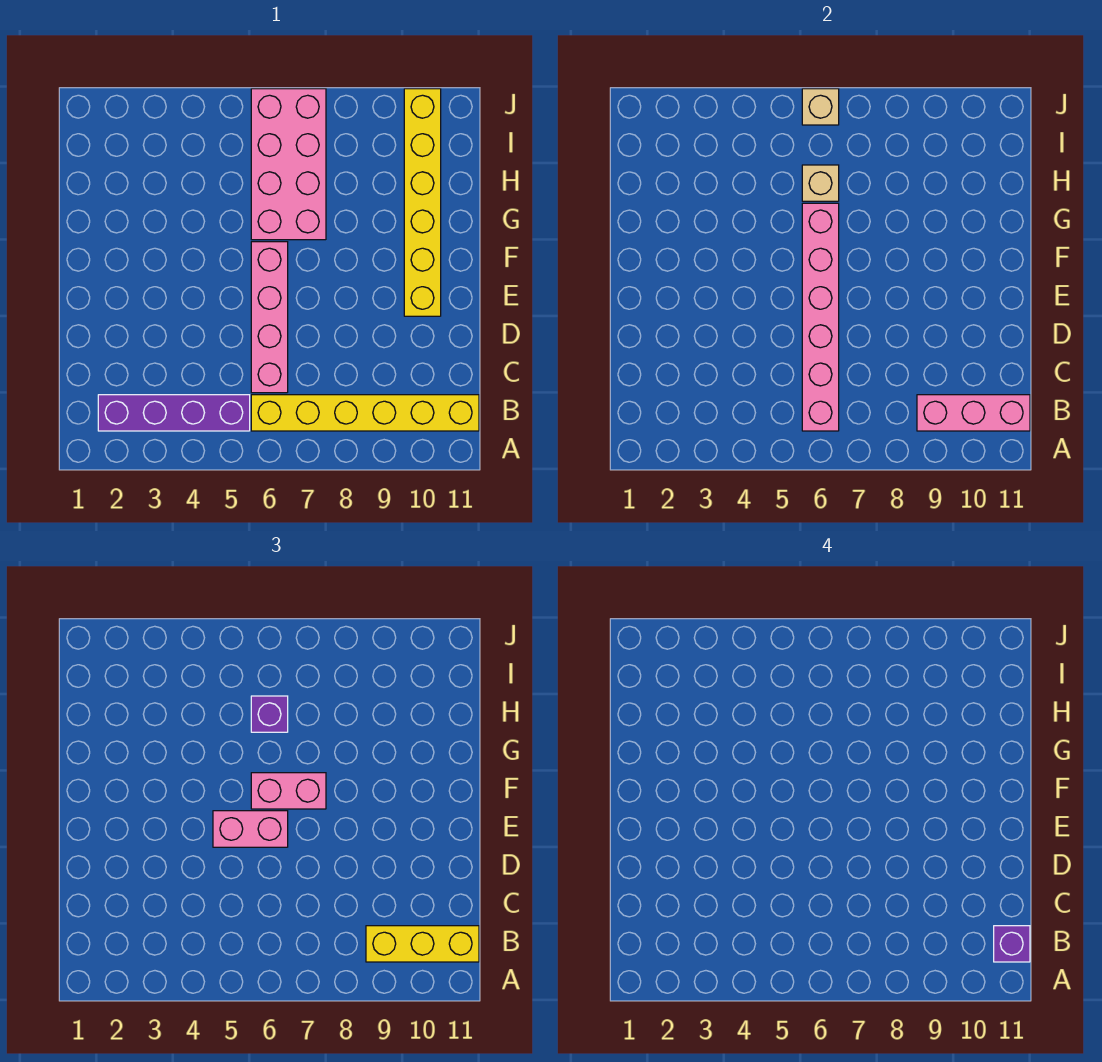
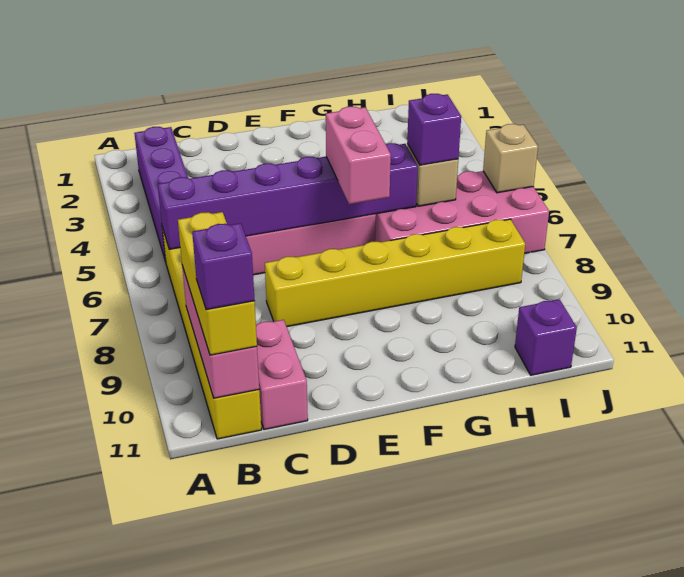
pink 1x6 brick [802,203,839,431] -> purple 1x6 brick [158,143,418,249]
pink 1x2 brick [213,811,288,847] -> pink 1x2 brick moved to [256,320,308,430]
yellow 1x6 brick [404,89,441,316] -> yellow 1x6 brick moved to [265,219,525,327]
none -> purple 1x1 brick [515,300,577,375]

